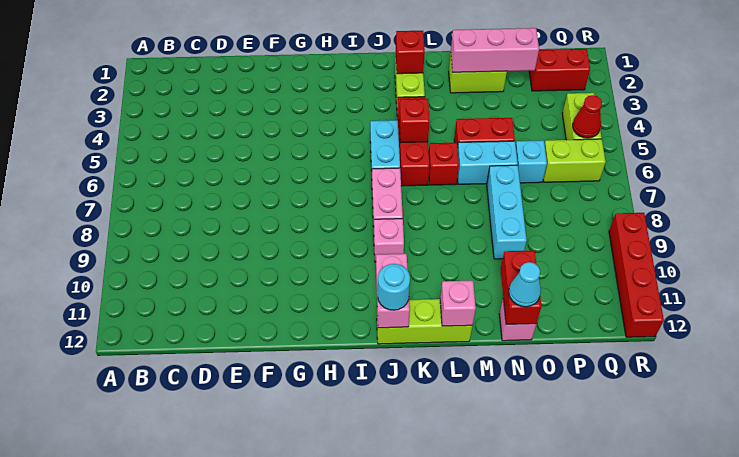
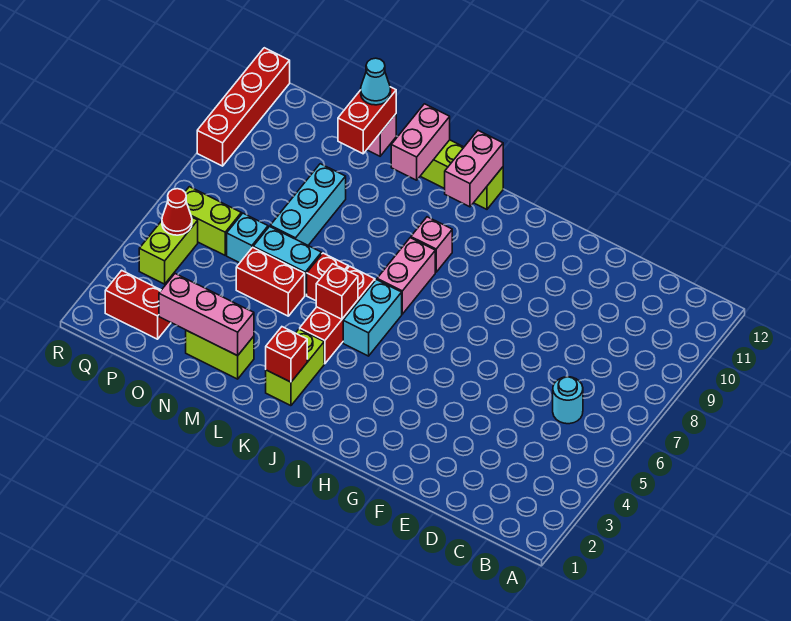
cyan 1x1 round brick [378,264,410,310] -> cyan 1x1 round brick moved to [553,377,583,424]
pink 1x1 brick [440,281,476,326] -> pink 1x2 brick [391,104,450,180]

